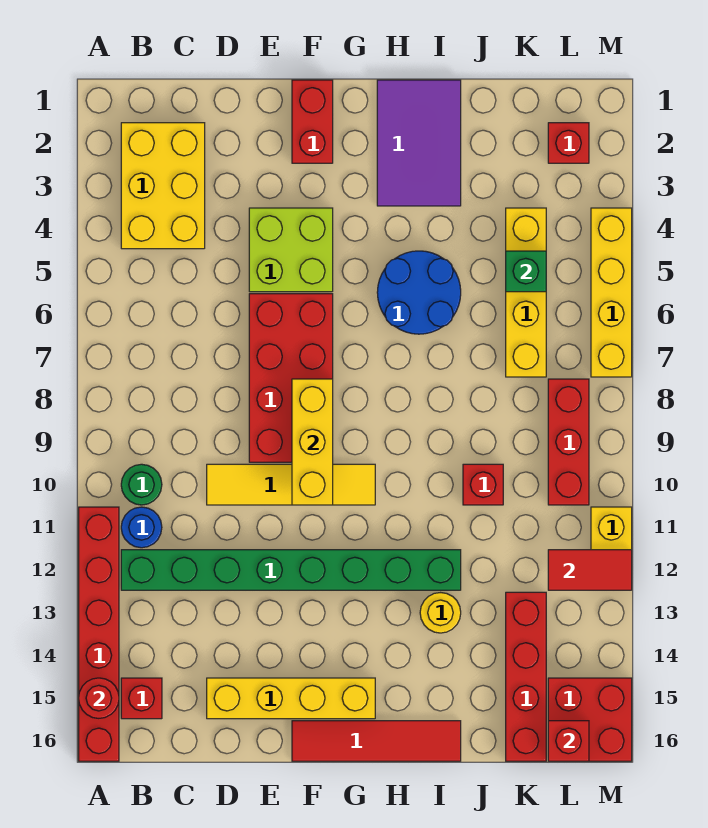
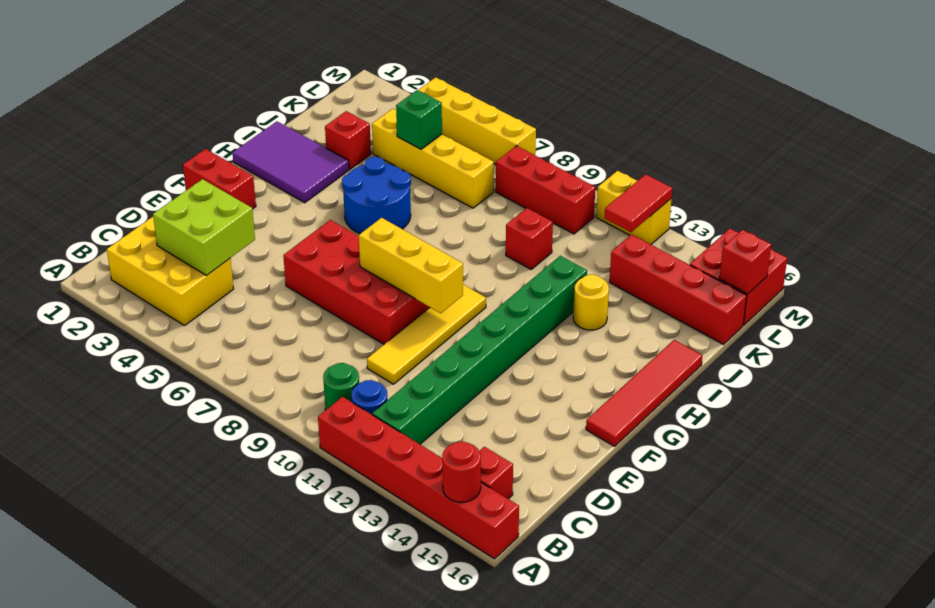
yellow 1x4 brick [207,678,375,719] -> none
lime 2x2 brick [249,208,333,292] -> lime 2x2 brick moved to [153,179,255,275]
red 1x1 brick [548,123,589,163] -> red 1x1 brick moved to [325,111,371,169]

